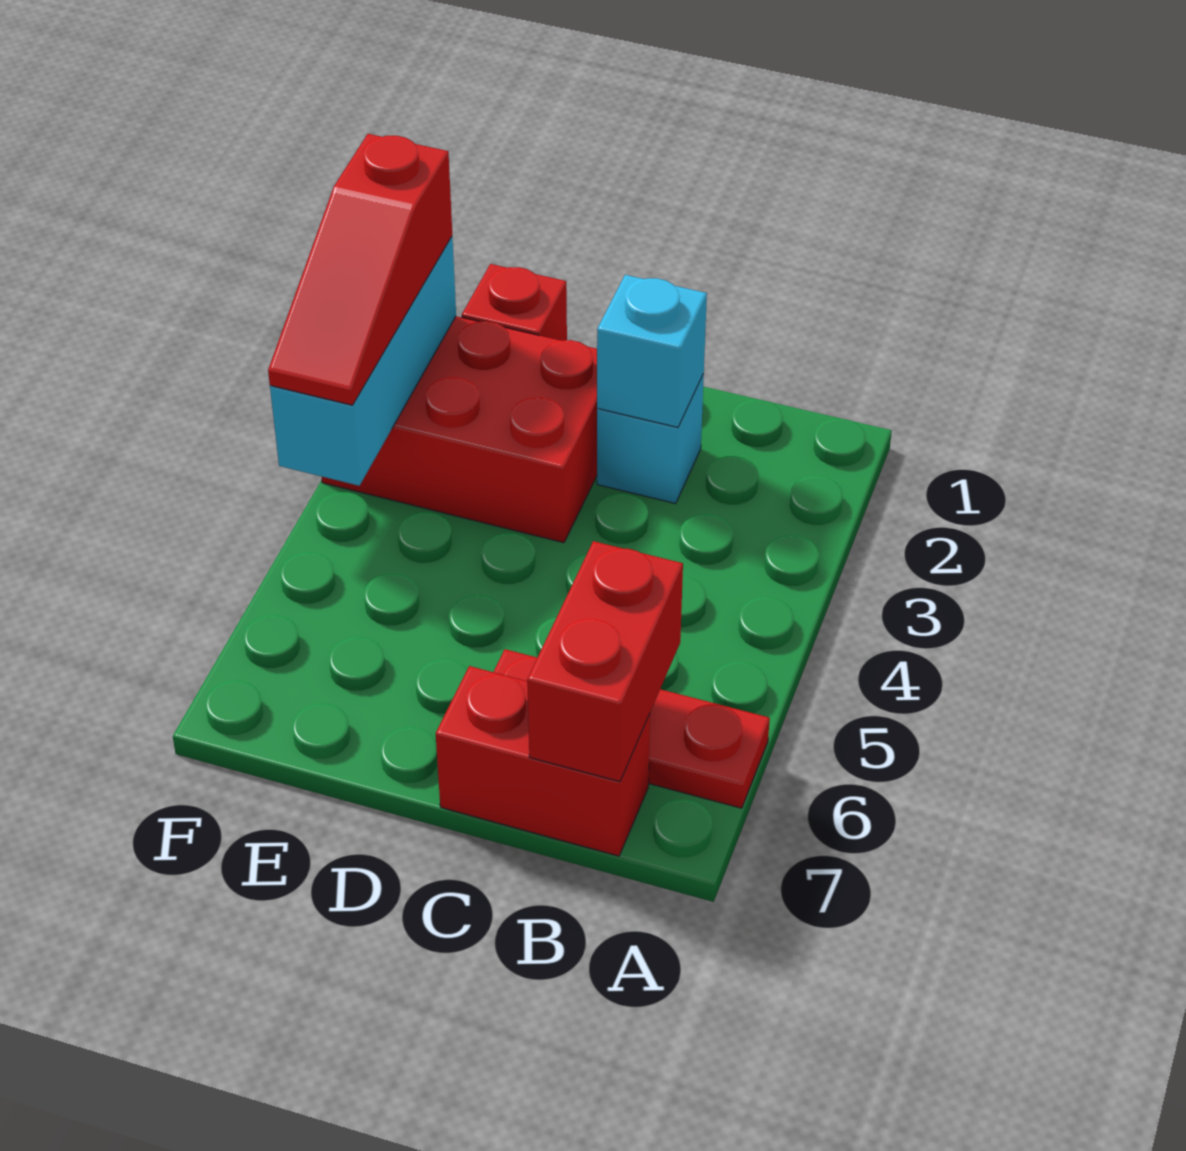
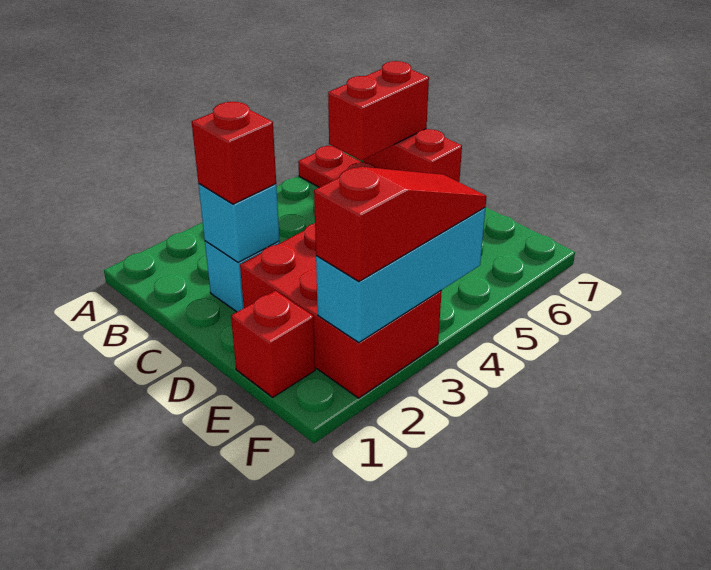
none -> red 1x1 brick [192,102,276,204]

